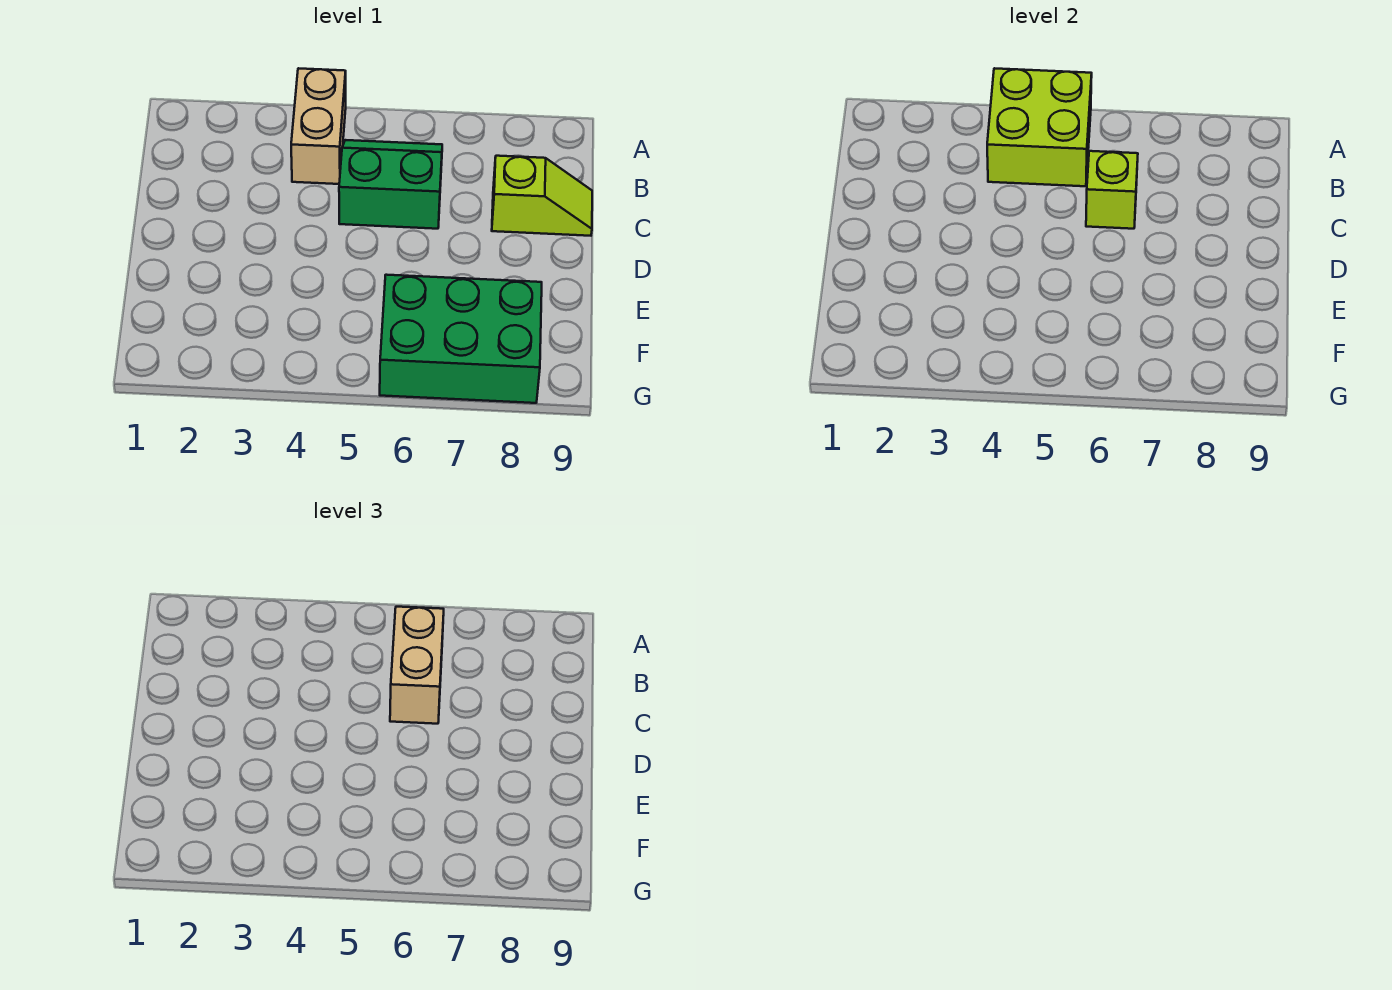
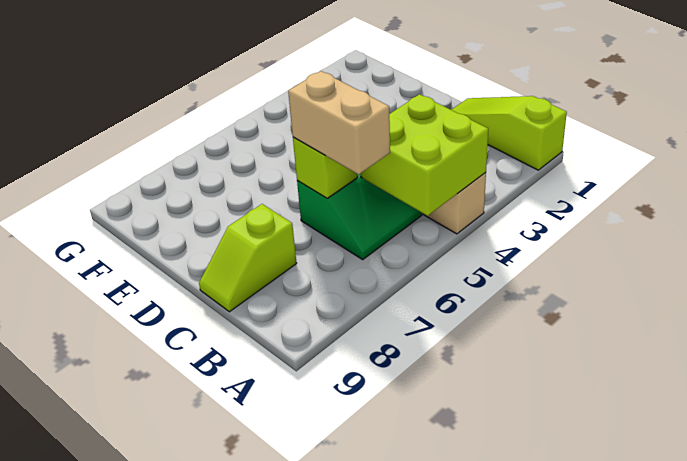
none -> lime 1x3 slope [452,96,567,170]
green 2x3 brick [380,275,542,403] -> none

